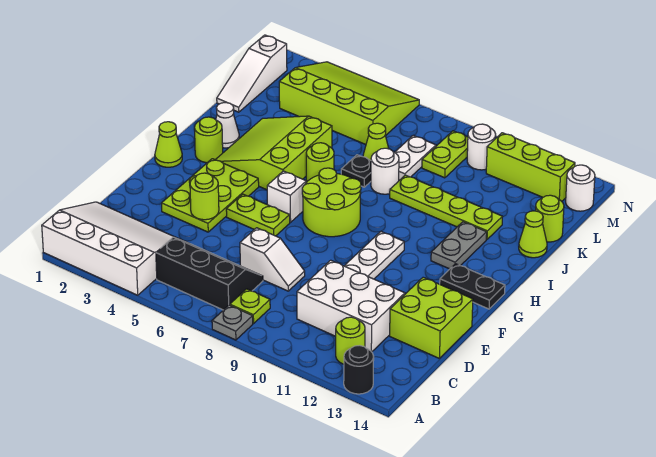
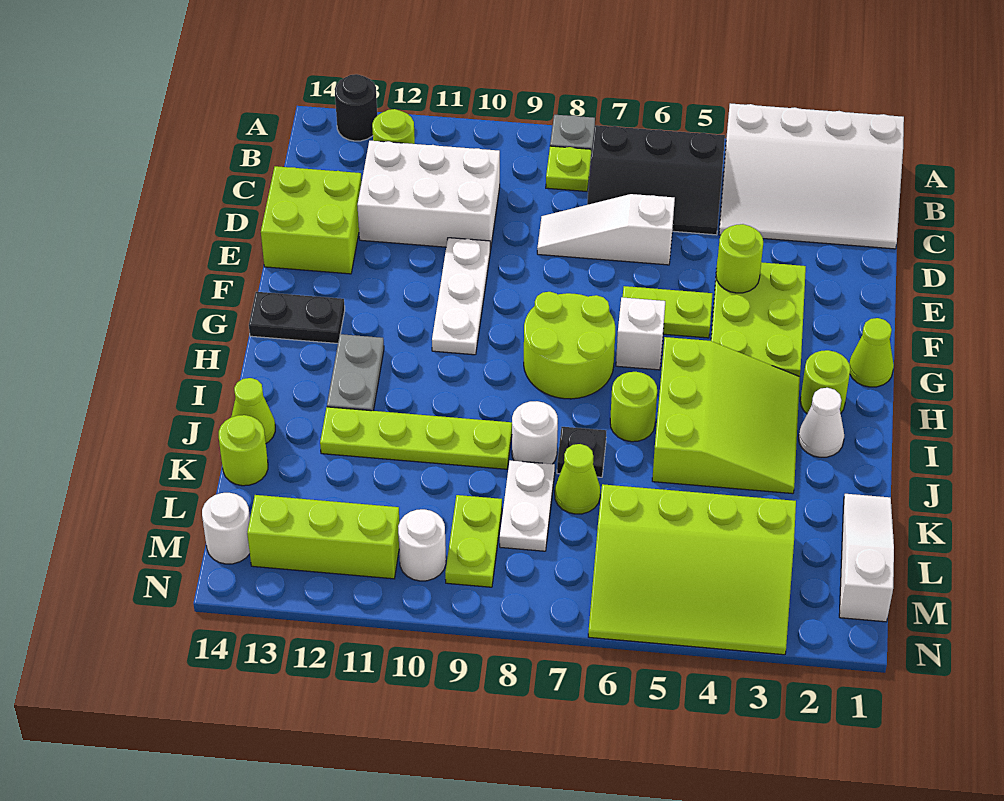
white 1x2 slope [240,228,305,291] -> white 1x3 slope [537,194,675,265]

